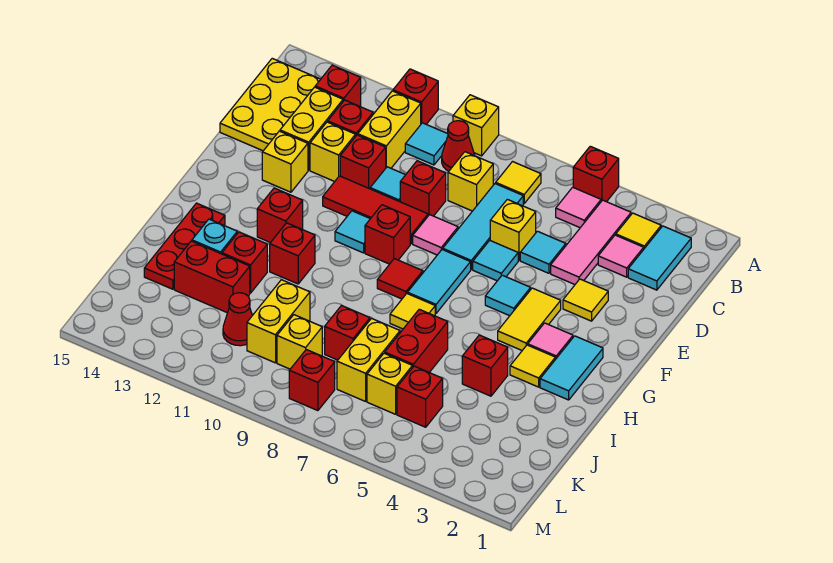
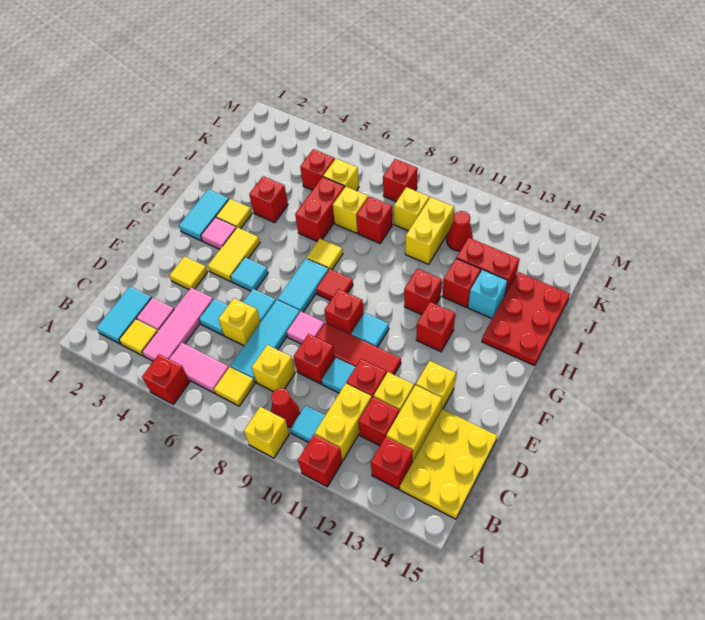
pink 1x1 tile [556,187,601,228] -> pink 1x2 tile [169,342,229,393]
red 1x3 plate [144,203,225,289] -> red 2x3 plate [482,272,570,366]
yellow 1x2 brick [337,318,400,401] -> yellow 1x1 brick [333,187,368,233]

